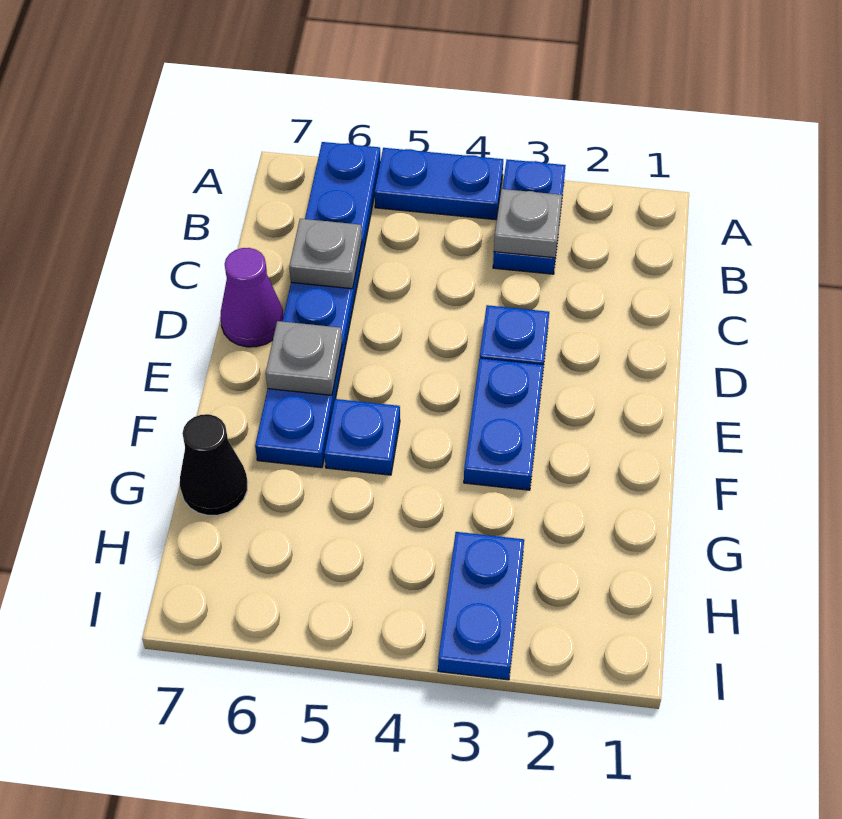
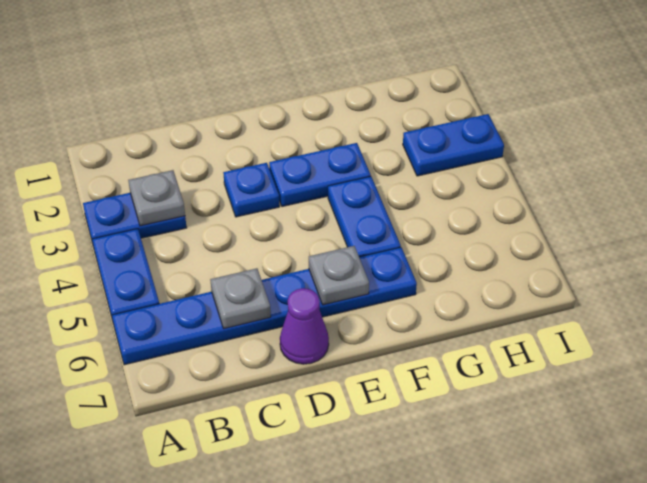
blue 1x1 plate [324,399,400,475] -> blue 1x2 plate [328,176,401,257]
black 1x1 cone [180,414,248,515] -> none

